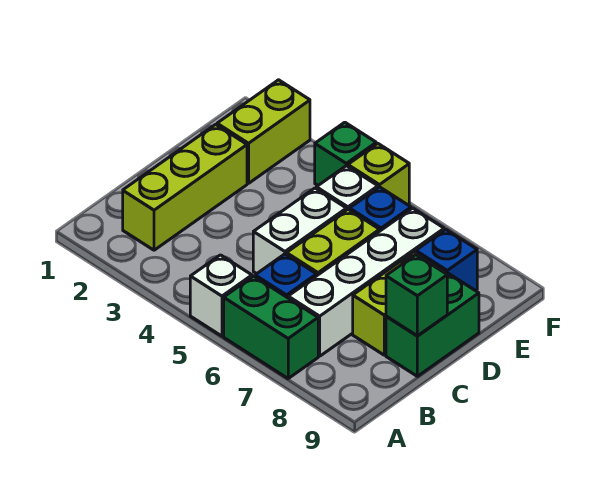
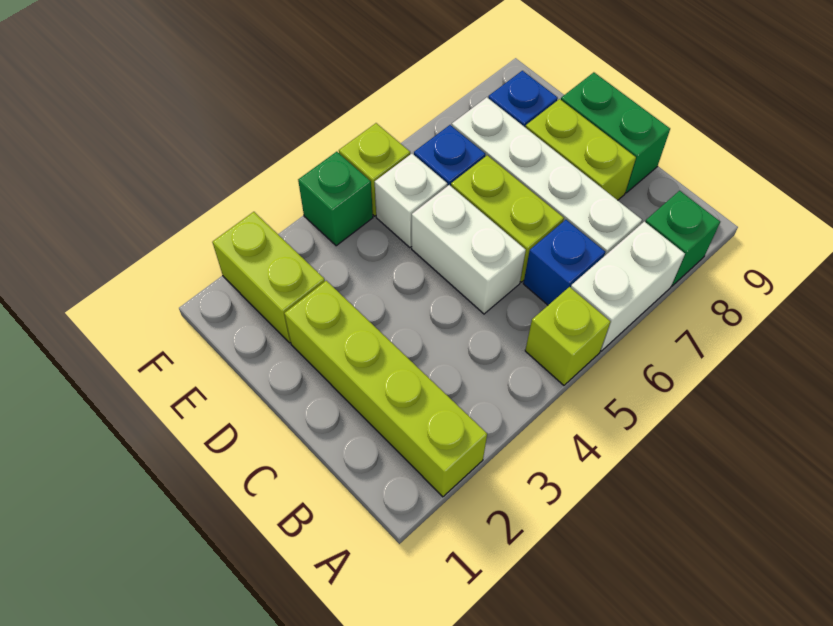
white 1x1 brick [190,255,252,336] -> lime 1x1 brick [525,287,611,385]
green 1x2 brick [224,276,318,378] -> white 1x2 brick [571,222,685,351]
lime 1x3 brick [123,125,247,250] -> lime 1x4 brick [284,281,487,497]
green 1x1 brick [386,255,447,336] -> green 1x1 brick moved to [645,191,720,286]

